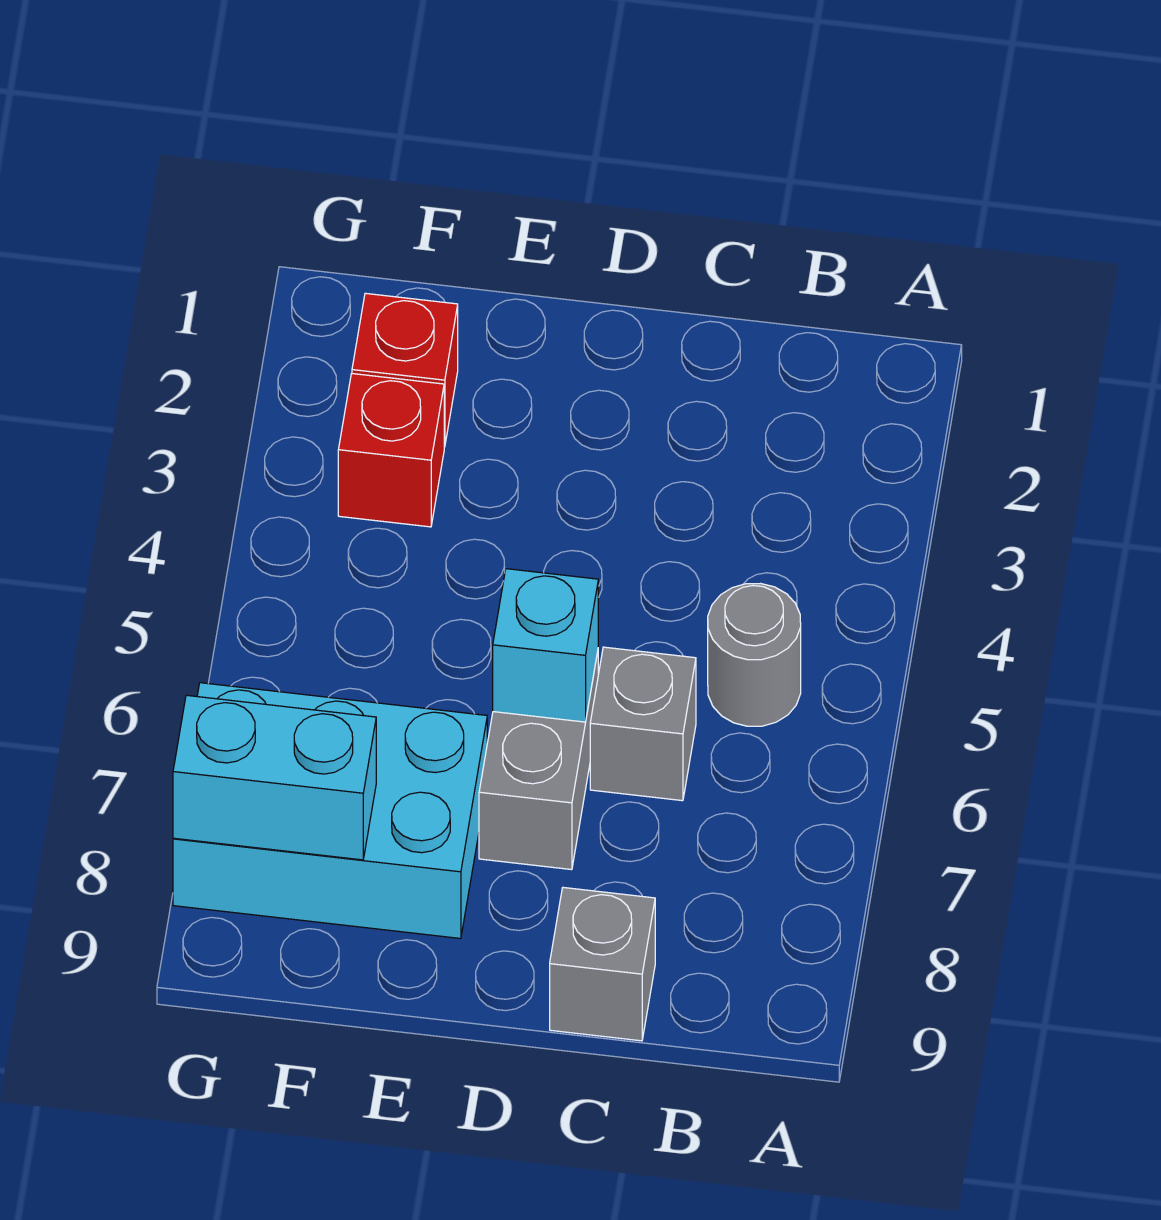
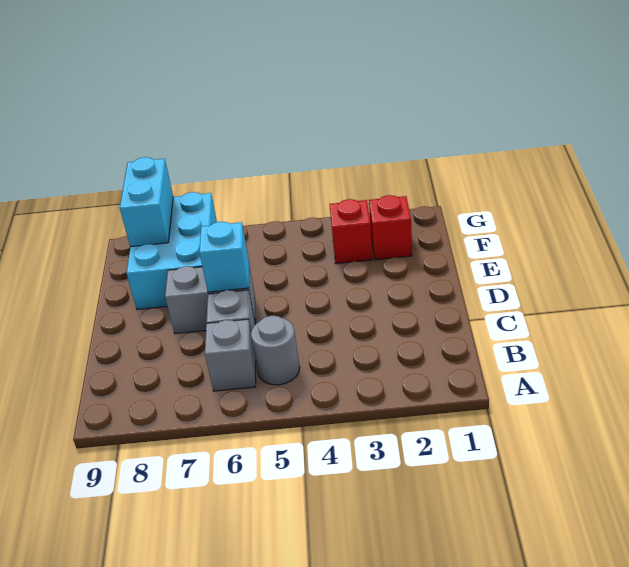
grey 1x1 brick [550,887,655,1041] -> grey 1x1 brick moved to [205,319,256,391]

